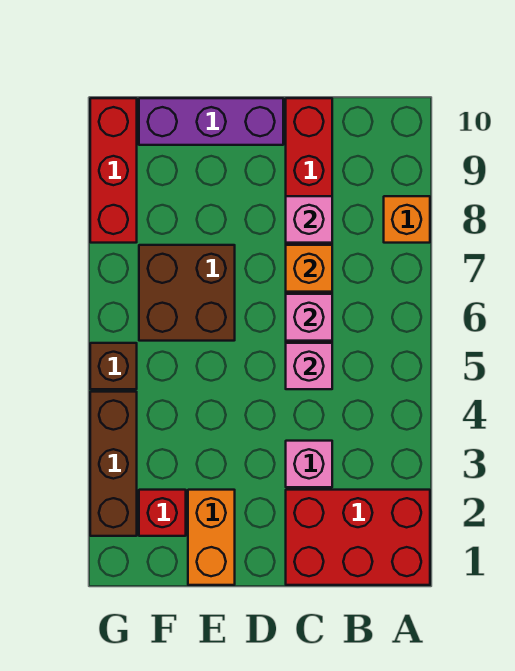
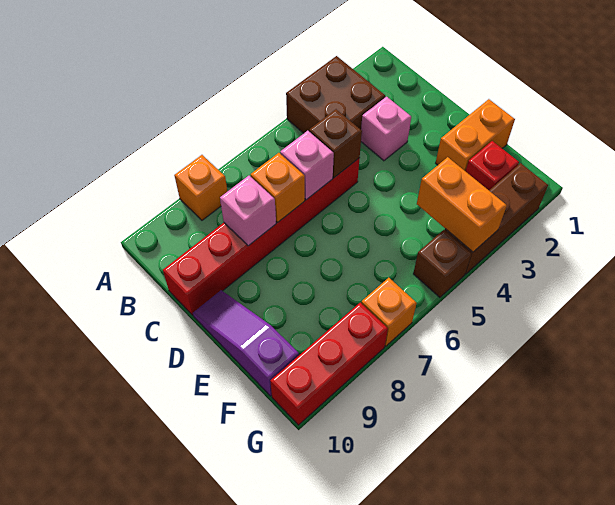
red 2x3 brick [286,490,430,585] -> none
pink 1x1 brick [286,343,332,389] -> brown 1x1 brick [309,109,362,178]
purple 1x3 brick [139,98,283,145] -> purple 1x3 slope [193,290,299,396]
brown 2x2 brick [139,245,235,341] -> brown 2x2 brick moved to [286,56,385,133]
none -> orange 1x2 brick [417,157,507,252]
none -> orange 1x1 brick [361,278,417,346]

